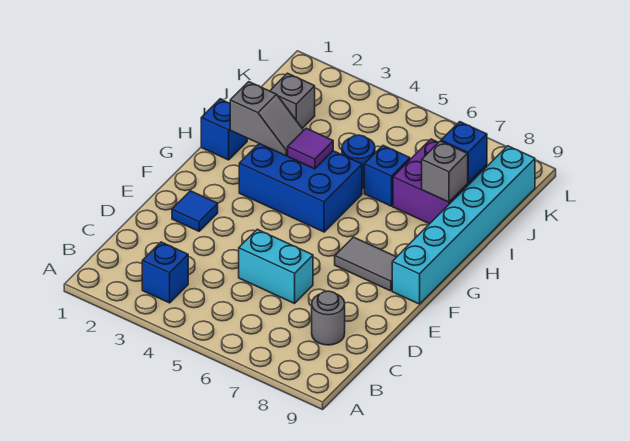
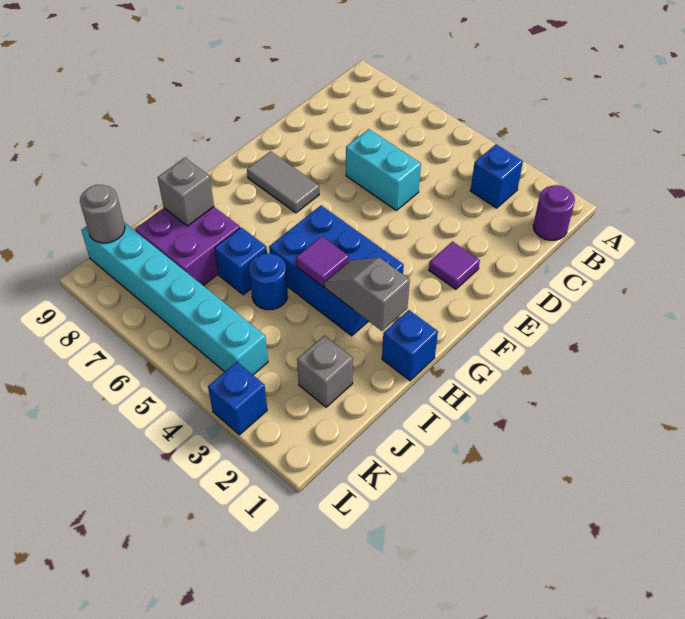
none -> purple 1x1 round brick [533,185,575,240]
grey 1x1 round brick [312,291,345,345] -> grey 1x1 round brick moved to [80,185,125,243]
blue 1x1 tile [172,191,218,231] -> purple 1x1 tile [429,242,480,289]
cyan 1x6 brick [392,146,535,304] -> cyan 1x6 brick turned to [81,222,268,375]
blue 1x1 brick [441,122,487,183] -> blue 1x1 brick moved to [208,362,267,435]

